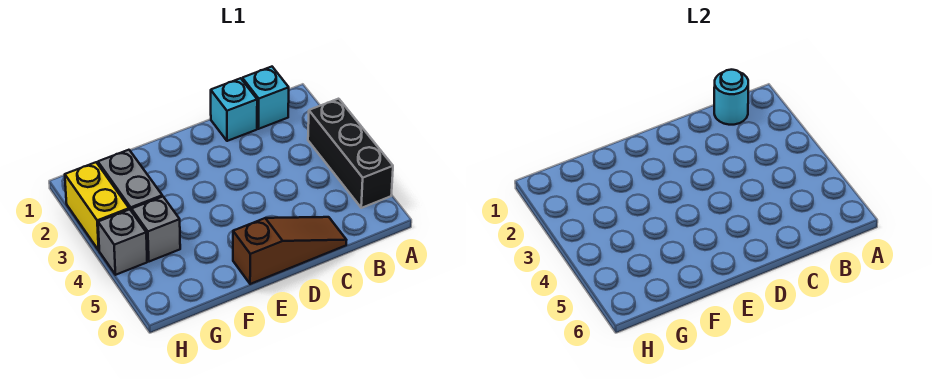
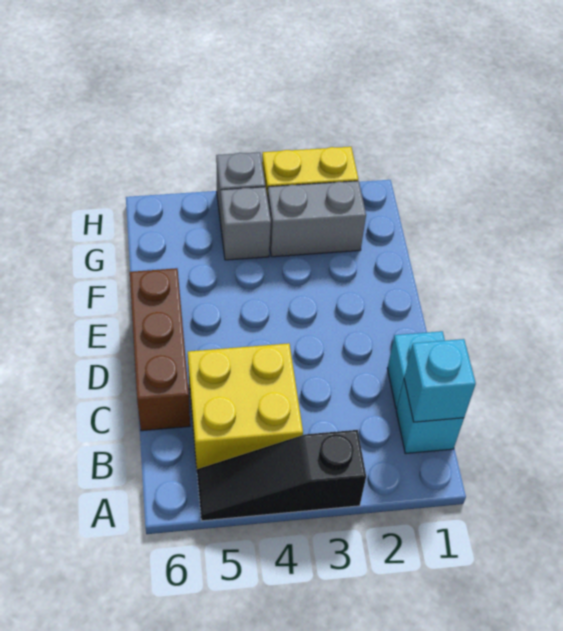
black 1x3 brick [308,99,393,208] -> black 1x3 slope [197,430,366,521]
cyan 1x1 round brick [714,70,748,125] -> cyan 1x1 brick [404,339,476,422]
none -> yellow 2x2 brick [188,343,303,469]
brown 1x3 slope [233,217,346,284] -> brown 1x3 brick [130,268,190,431]

